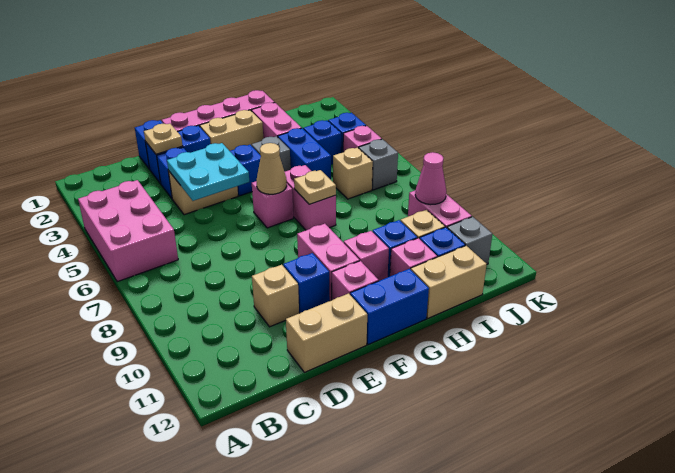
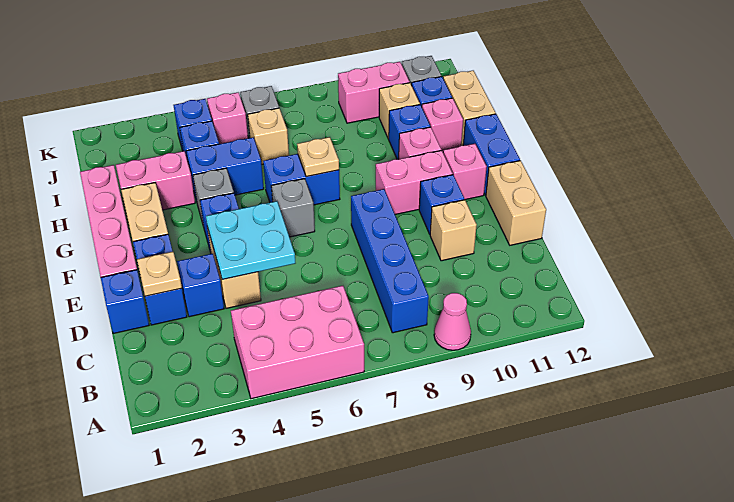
none -> blue 1x4 brick [351,189,429,333]
pink 1x1 brick [252,181,293,228] -> grey 1x1 brick [271,179,315,237]
tan 1x1 cone [257,143,287,194] -> none
pink 1x2 brick [285,165,336,230] -> blue 1x2 brick [263,154,340,205]
pink 1x1 cone [415,152,446,205] -> pink 1x1 cone moved to [434,293,471,350]

